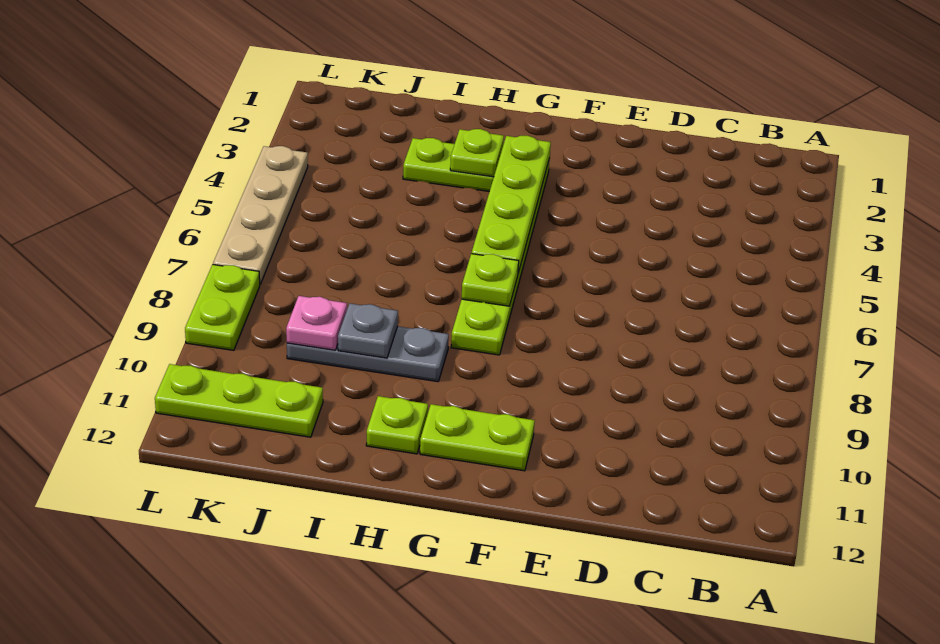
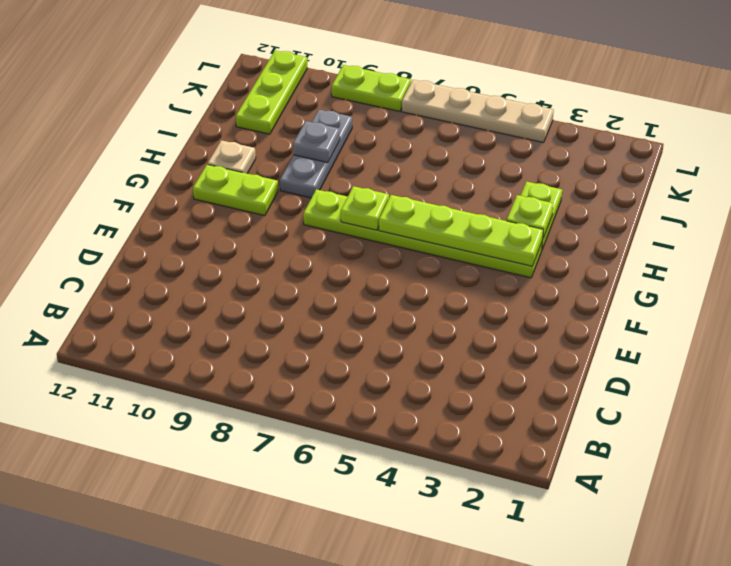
lime 1x2 plate [420,404,535,471] -> lime 1x2 plate turned to [193,164,278,216]
lime 1x1 plate [366,396,428,454] -> tan 1x1 plate [208,140,256,173]
pink 1x1 plate [286,296,347,350] -> none

